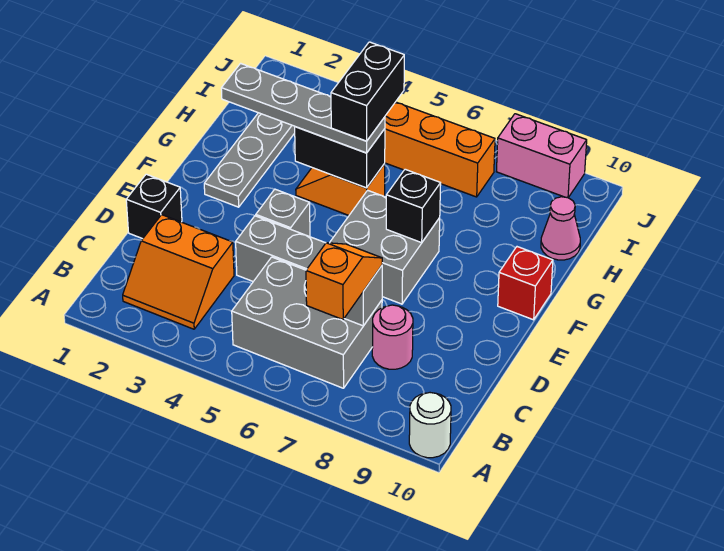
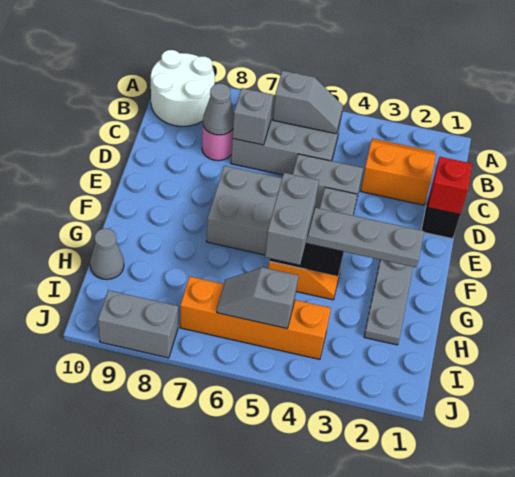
white 1x1 round brick [409,393,451,458] -> white 2x2 round brick [151,50,215,126]
none -> grey 1x2 slope [273,71,343,134]
orange 1x2 slope [306,243,382,320] -> none
none -> grey 1x1 cone [203,84,234,135]
black 1x1 brick [386,169,441,243] -> none
red 1x1 brick [498,247,553,320] -> red 1x1 brick moved to [428,157,472,214]
black 1x2 brick [331,42,404,141] -> grey 1x2 brick [265,173,319,265]
pink 1x1 cone [541,197,580,260] -> grey 1x1 cone [90,229,124,280]
none -> grey 1x2 slope [217,267,298,329]
pink 1x2 brick [496,114,587,198] -> grey 1x2 brick [98,290,178,358]

